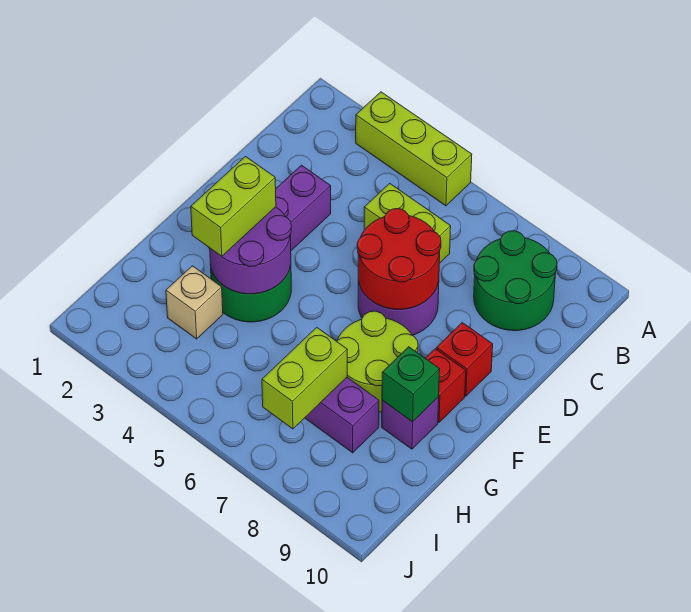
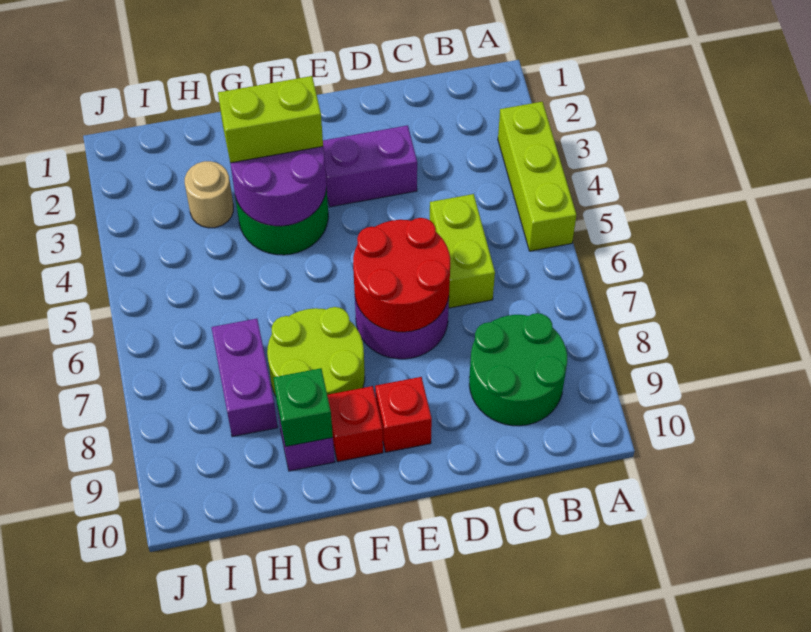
tan 1x1 brick [166,266,223,339] -> tan 1x1 round brick [185,161,233,228]
lime 1x2 brick [262,327,347,429] -> none

